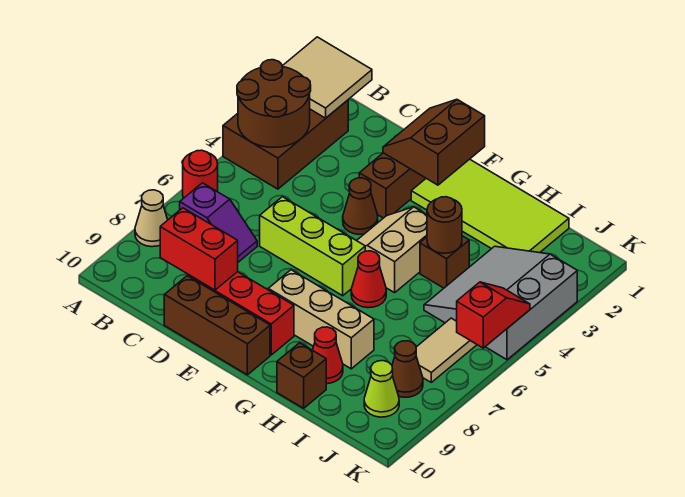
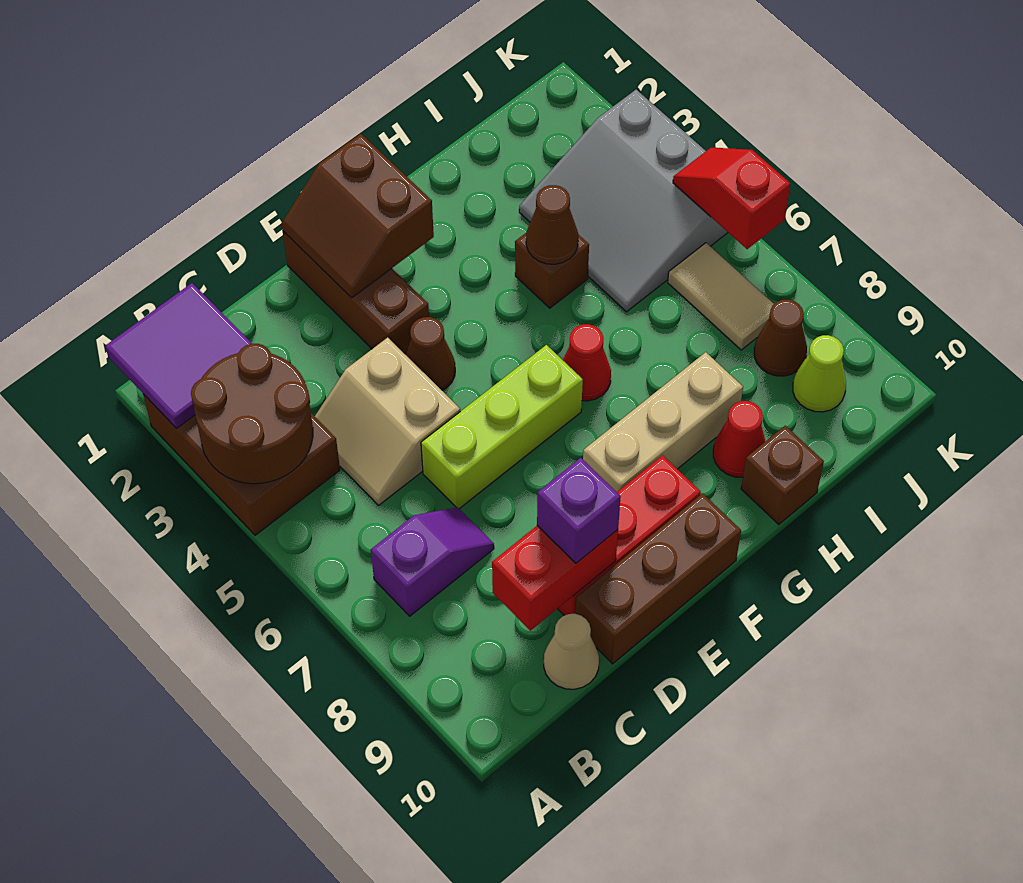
tan 2x2 tile [282,37,372,118] -> purple 2x2 tile [105,283,252,428]
red 1x1 round brick [183,150,218,198] -> none
tan 1x1 cone [135,190,168,247] -> tan 1x1 cone moved to [544,614,599,689]
none -> purple 1x1 brick [537,458,621,563]
lime 2x4 tile [411,159,569,253] -> none
tan 2x2 slope [357,207,427,293] -> tan 2x2 slope moved to [315,338,460,505]
brown 1x1 round brick [427,197,462,253] -> brown 1x1 cone [526,185,578,264]

